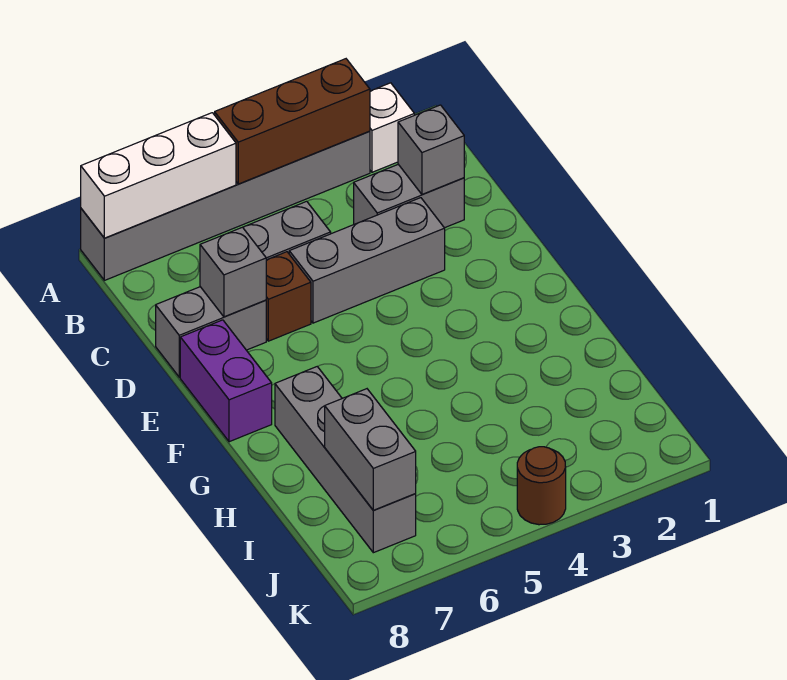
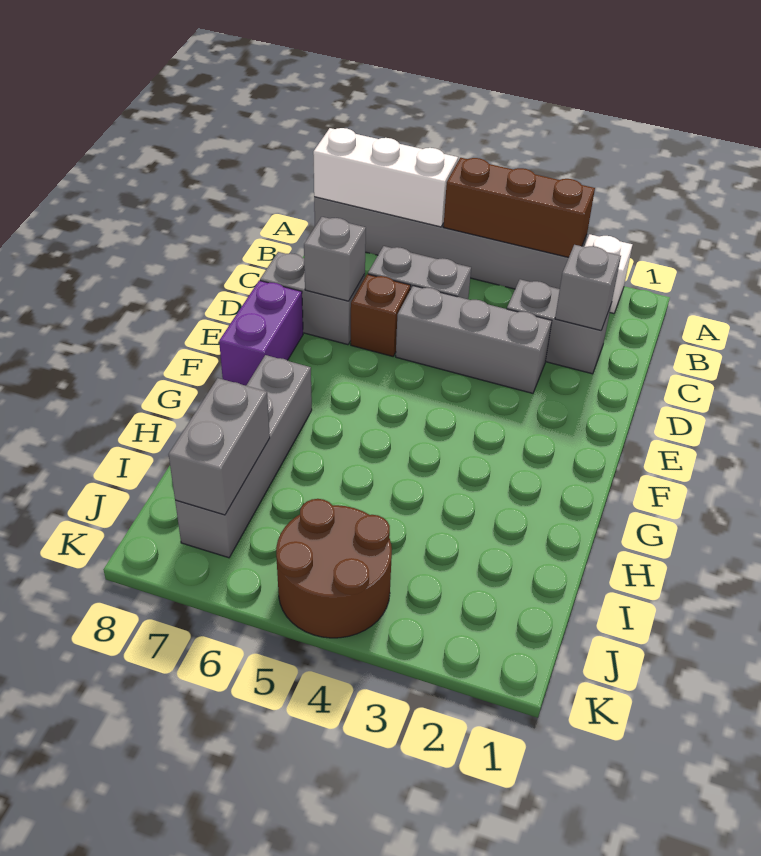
brown 1x1 round brick [517,447,566,525] -> brown 2x2 round brick [276,499,392,638]

